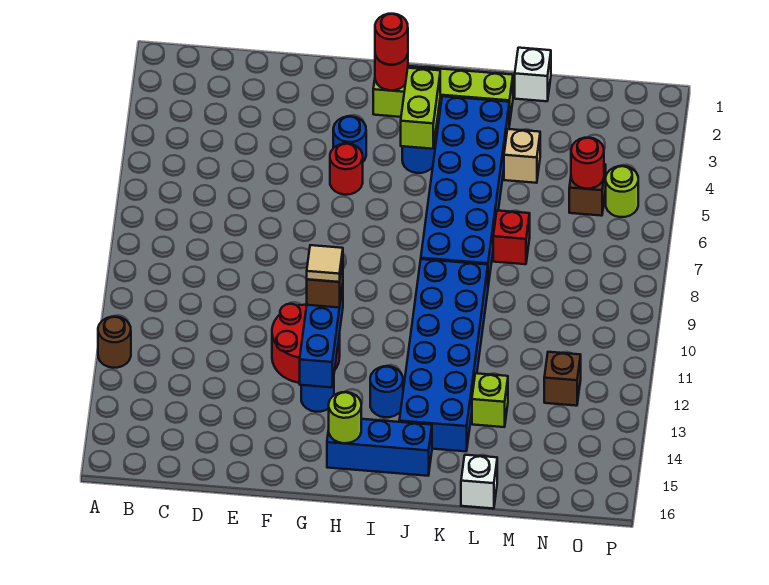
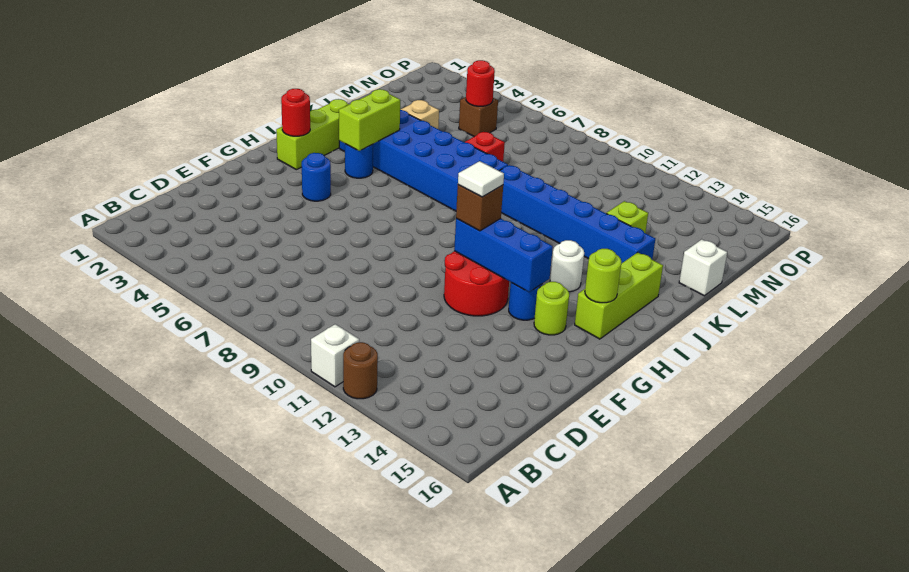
red 1x1 round brick [330,143,363,195] -> none
tan 1x1 tile [307,245,343,282] -> white 1x1 tile [458,161,504,197]
lime 1x4 brick [373,66,513,125] -> lime 1x3 brick [276,99,349,170]
red 1x1 round brick [375,14,408,65] -> none
blue 1x3 brick [327,419,432,476] -> lime 1x3 brick [575,252,663,339]
lime 1x2 brick [401,68,440,149] -> lime 1x2 brick turned to [339,89,400,151]
blue 1x1 round brick [370,366,403,417] -> white 1x1 round brick [550,240,584,292]
blue 2x6 brick [399,259,488,451] -> blue 1x6 brick [500,165,655,264]
white 1x1 brick [515,48,551,101] -> white 1x1 brick moved to [311,324,359,387]
brown 1x1 brick [544,352,581,406] -> none
lime 1x1 round brick [606,166,638,217] -> lime 1x1 round brick moved to [534,282,569,335]

